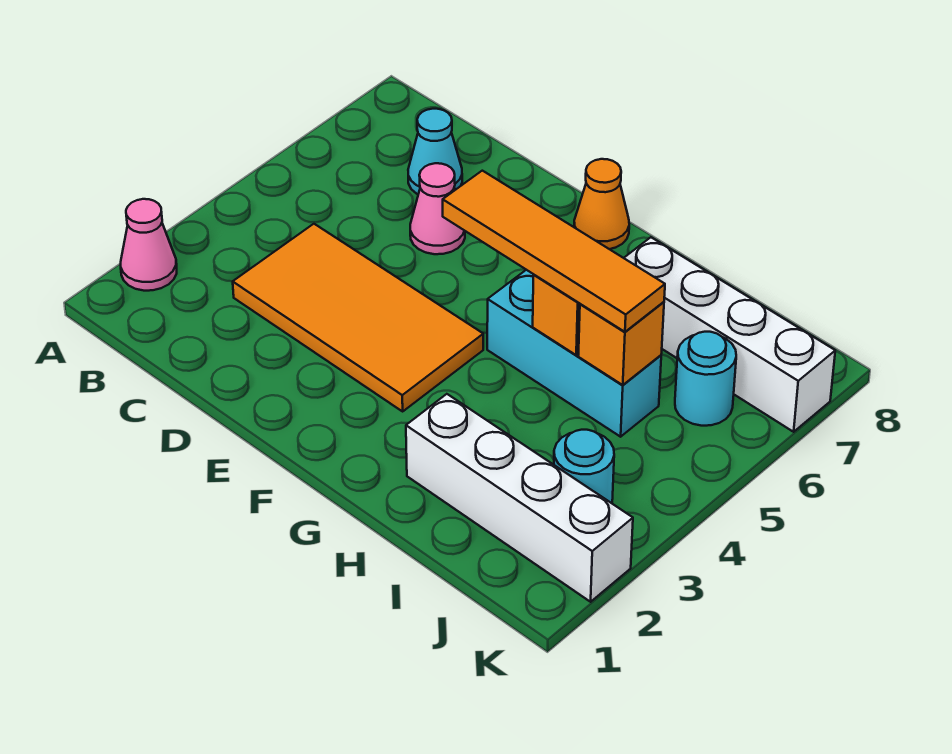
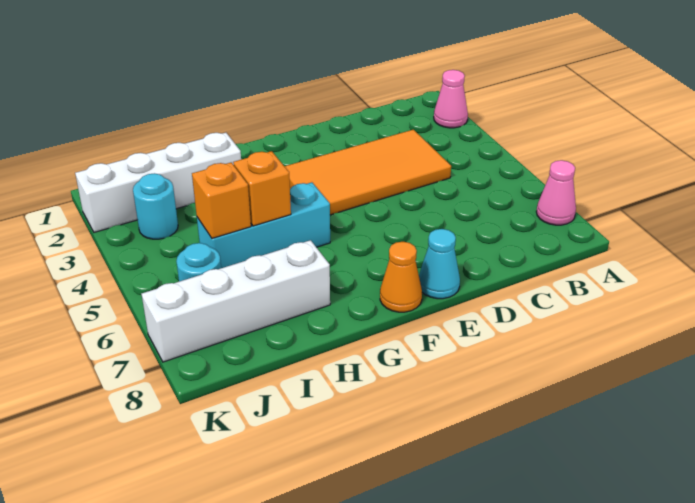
cyan 1x1 cone [408,109,462,194] -> cyan 1x1 cone moved to [419,229,460,299]
pink 1x1 cone [410,163,465,254] -> pink 1x1 cone moved to [536,160,576,225]
orange 1x4 tile [443,171,665,332] -> none

